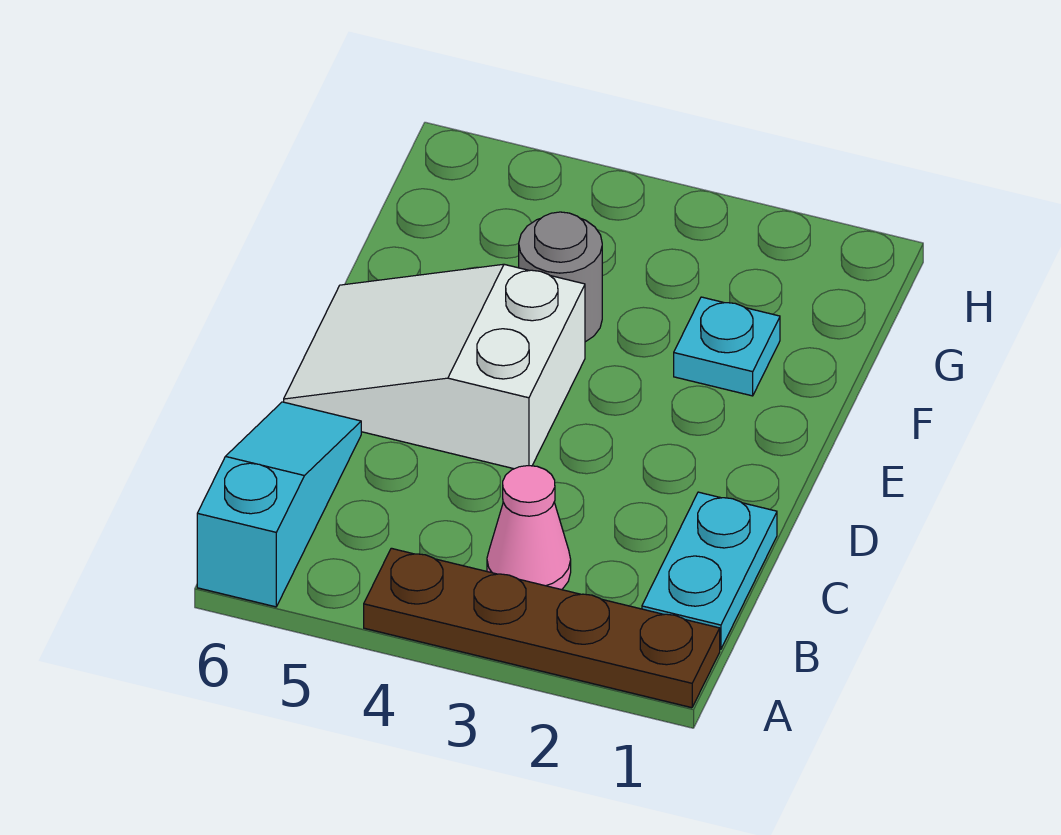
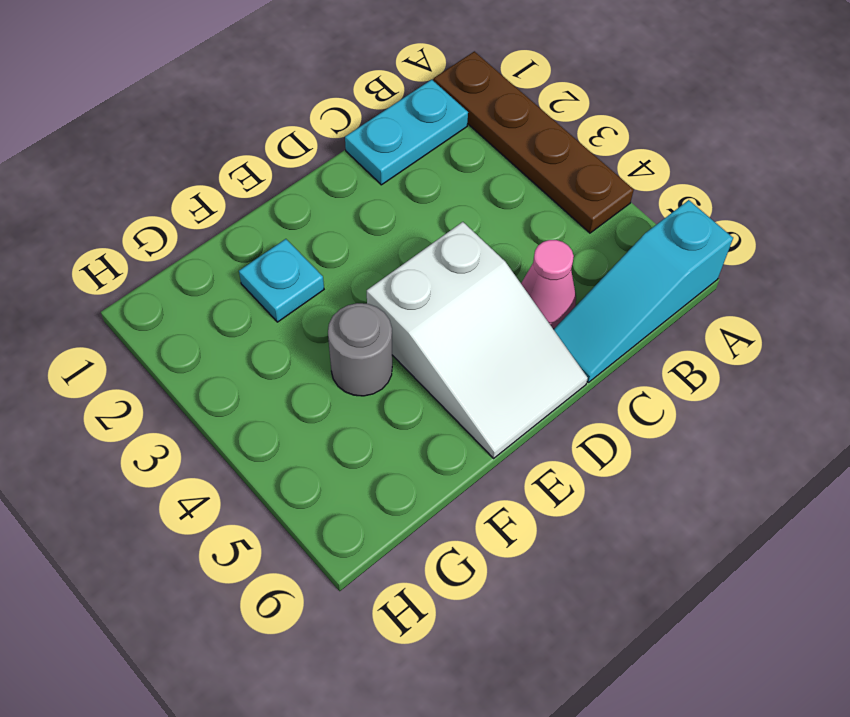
pink 1x1 cone [487,466,571,590] -> pink 1x1 cone moved to [521,240,576,329]

